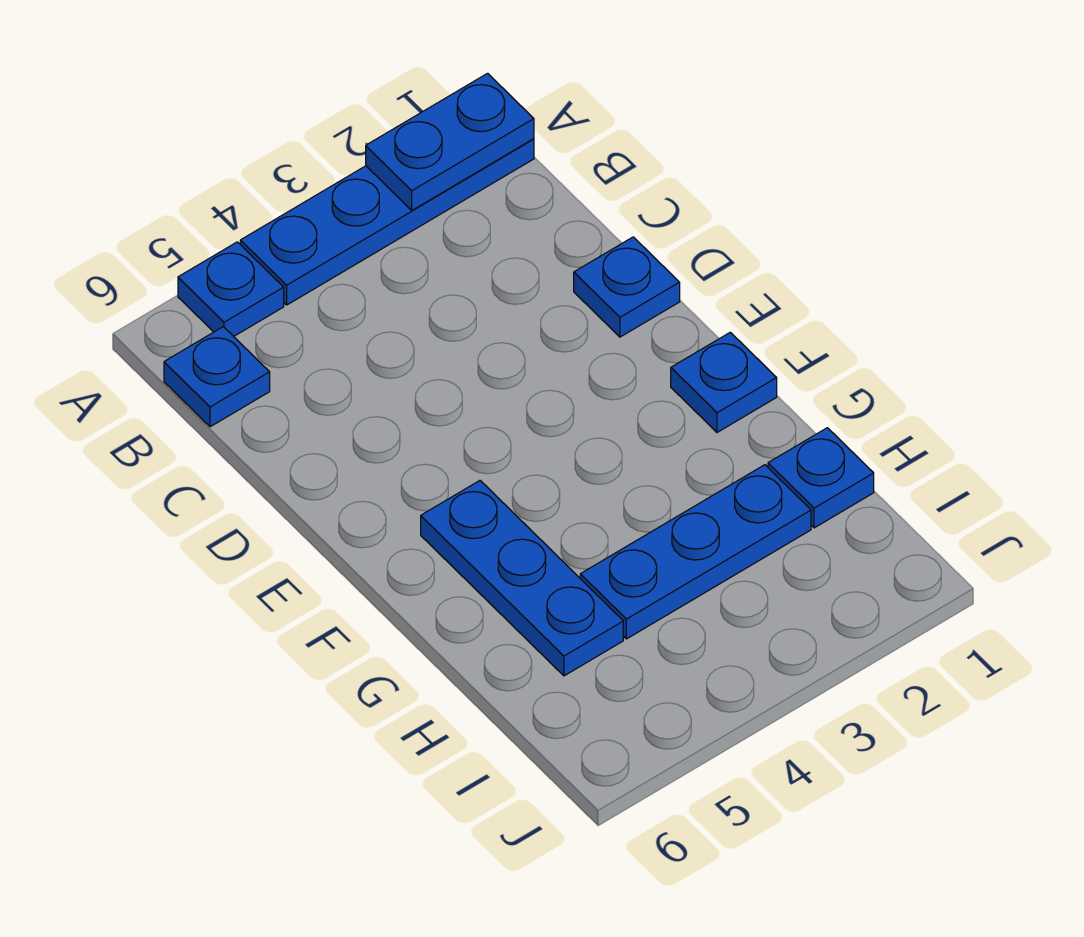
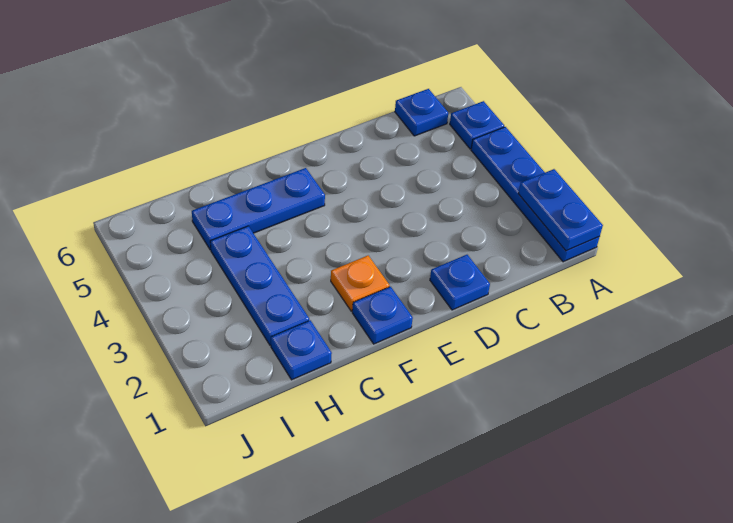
none -> orange 1x1 plate [331,256,390,311]

